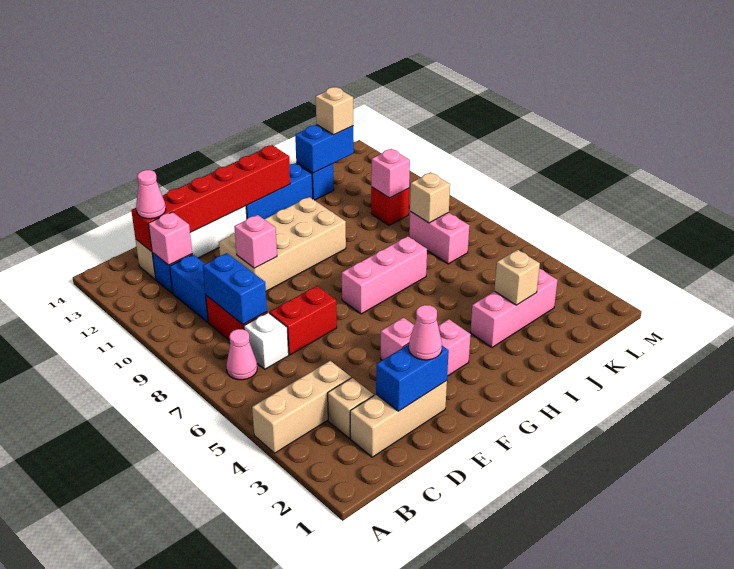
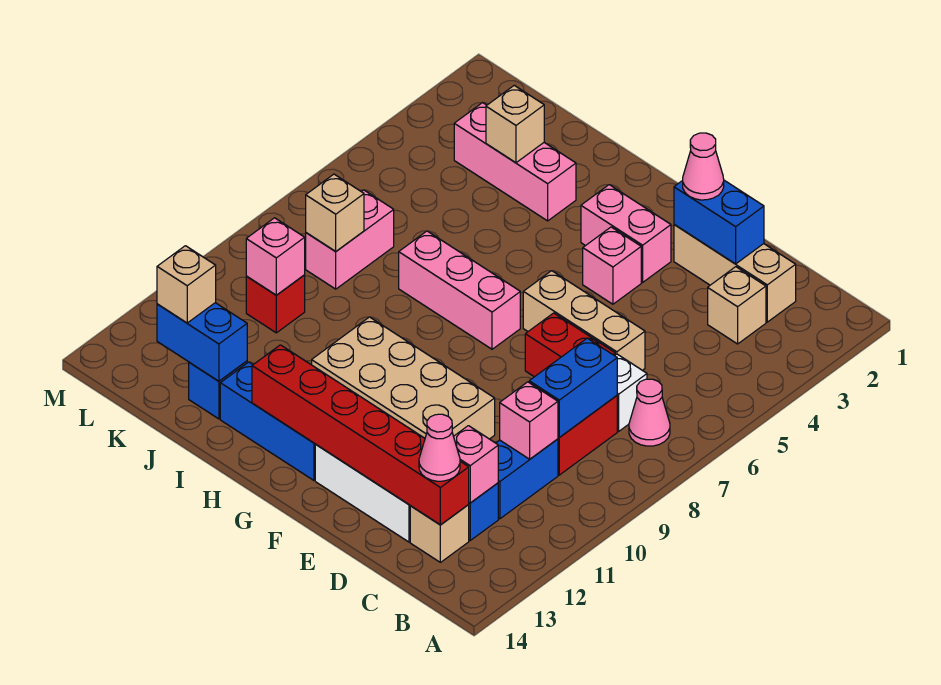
tan 1x3 brick [252,361,351,453] -> tan 1x3 brick moved to [523,271,645,370]
pink 1x1 brick [234,215,277,268] -> pink 1x1 brick moved to [500,382,558,459]

